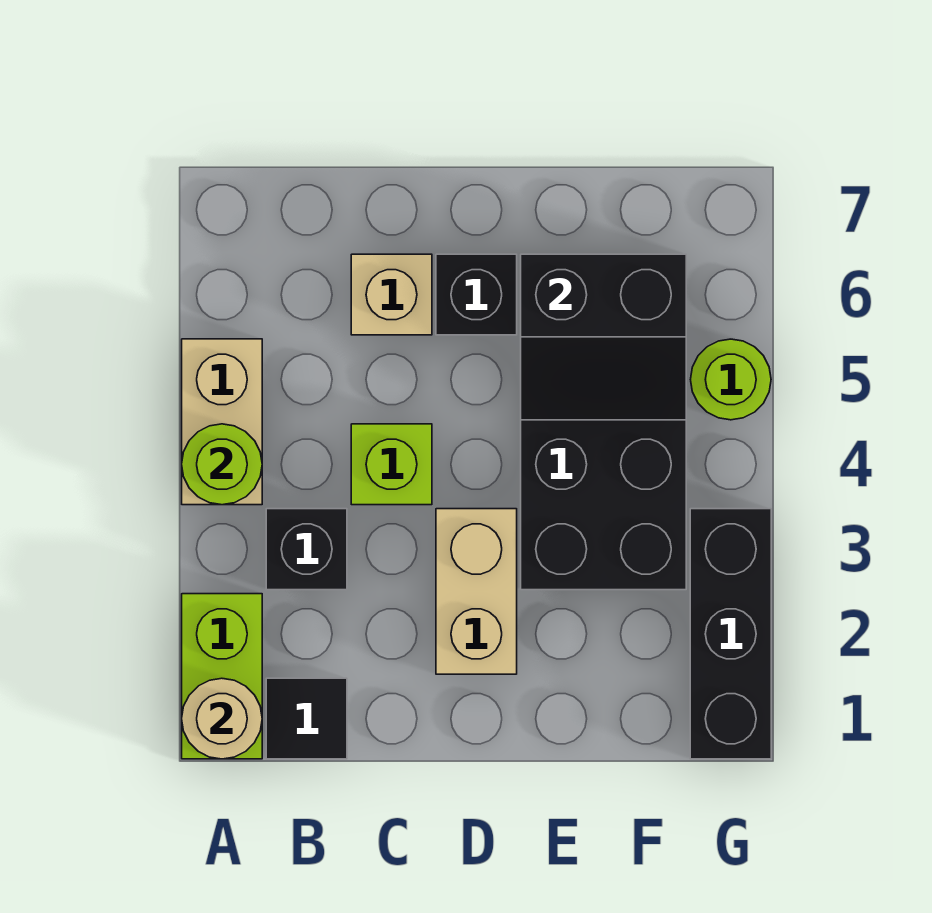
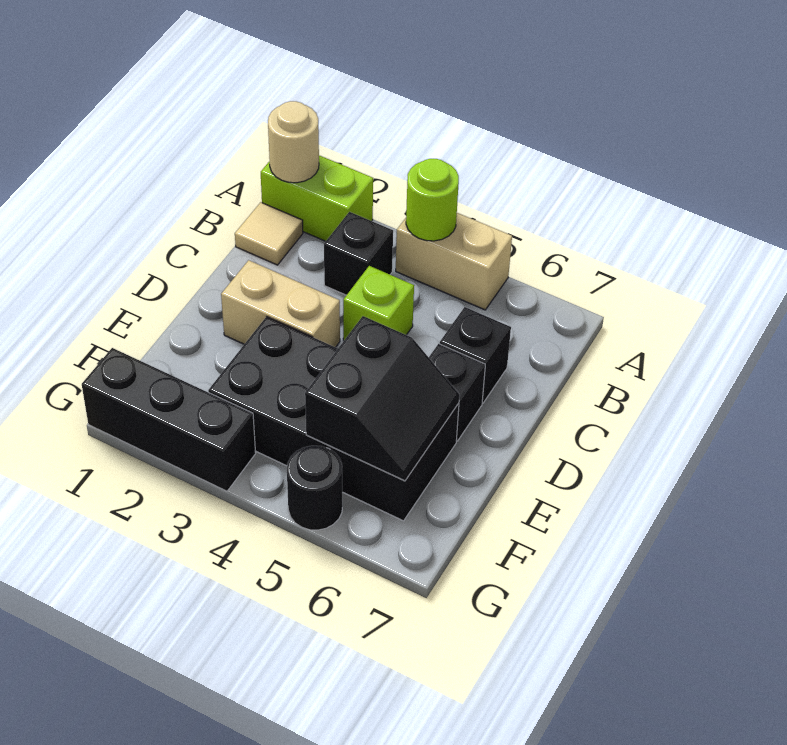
black 1x1 tile [266,678,347,759] -> tan 1x1 tile [235,202,303,265]
tan 1x1 brick [351,254,432,335] -> black 1x1 brick [440,307,511,403]
black 2x2 slope [521,254,686,420] -> black 2x2 slope turned to [305,316,460,481]
lime 1x1 round brick [691,339,771,420] -> black 1x1 round brick [287,446,342,530]

